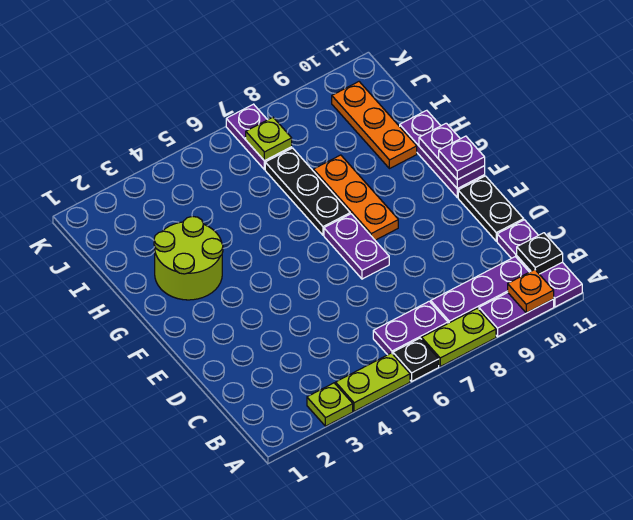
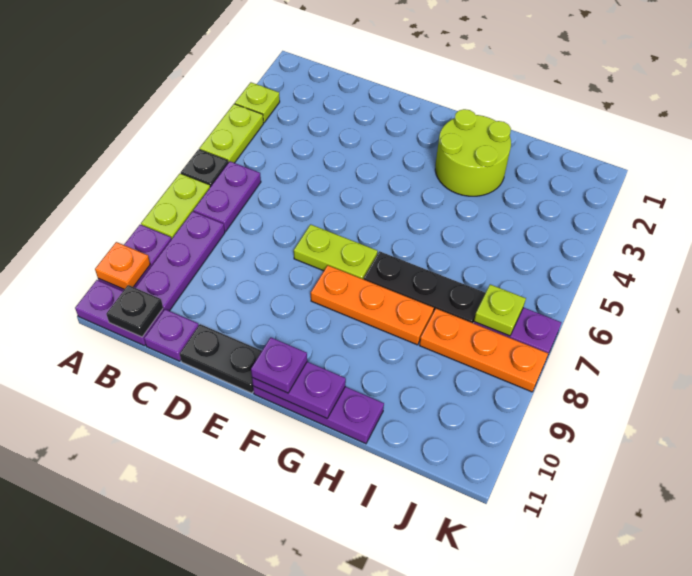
purple 1x2 plate [324,214,389,279] -> lime 1x2 plate [294,224,378,279]
orange 1x3 plate [332,82,417,169] -> orange 1x3 plate moved to [419,309,548,392]

